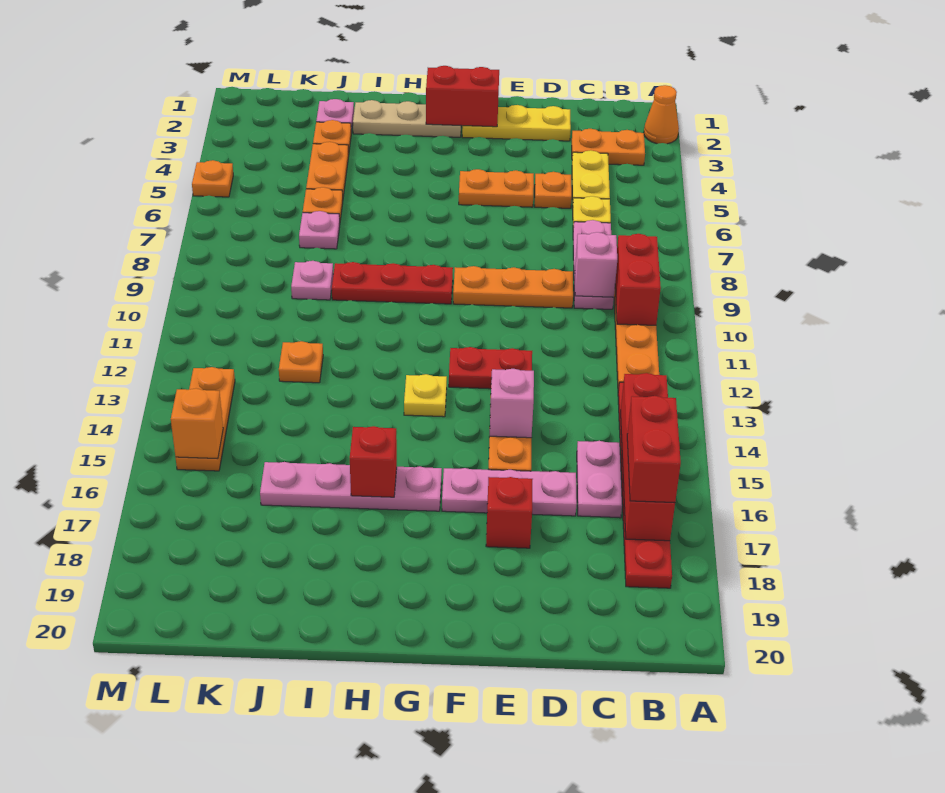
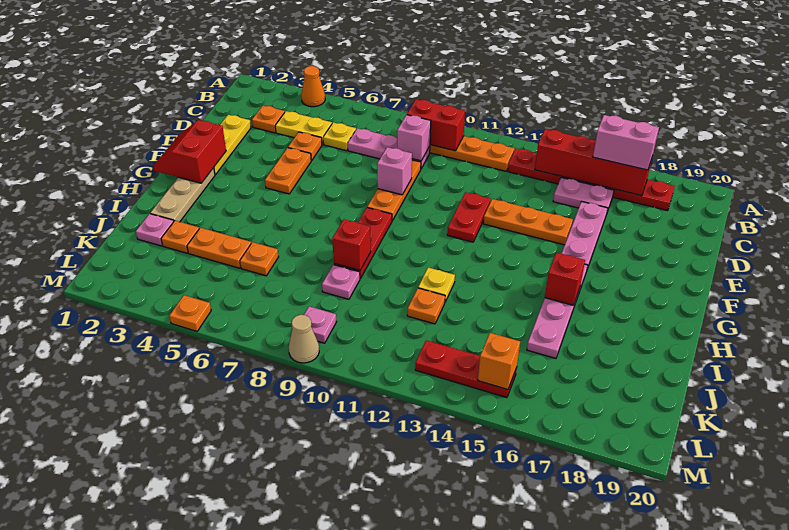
orange 1x1 cone [644,85,679,144] -> orange 1x1 cone moved to [301,66,325,107]
orange 1x2 plate [572,129,645,165] -> orange 1x1 plate [252,106,285,133]
red 1x2 brick [627,396,681,503] -> pink 1x2 brick [593,115,659,170]
pink 1x1 brick [490,369,534,438] -> pink 1x1 brick moved to [377,147,412,195]
red 1x1 brick [486,477,533,548] -> red 1x1 brick moved to [332,219,371,270]
yellow 1x1 plate [404,374,447,417] -> yellow 1x1 plate moved to [418,267,455,302]
pink 1x1 plate [299,211,340,249] -> pink 1x1 plate moved to [304,306,337,343]
orange 1x3 plate [176,367,235,471] -> red 1x3 plate [415,340,517,398]
none -> tan 1x1 cone [289,315,319,363]

